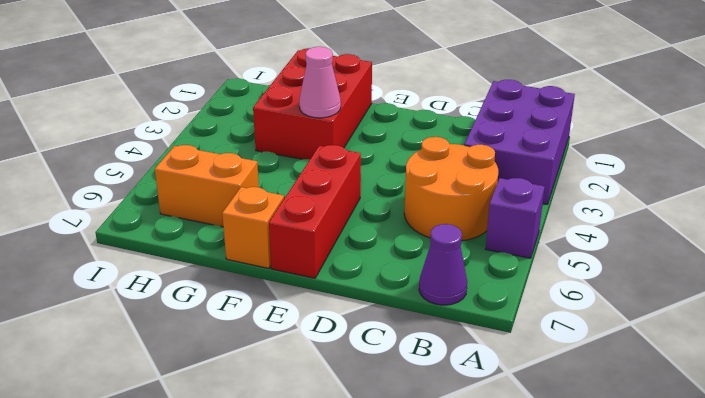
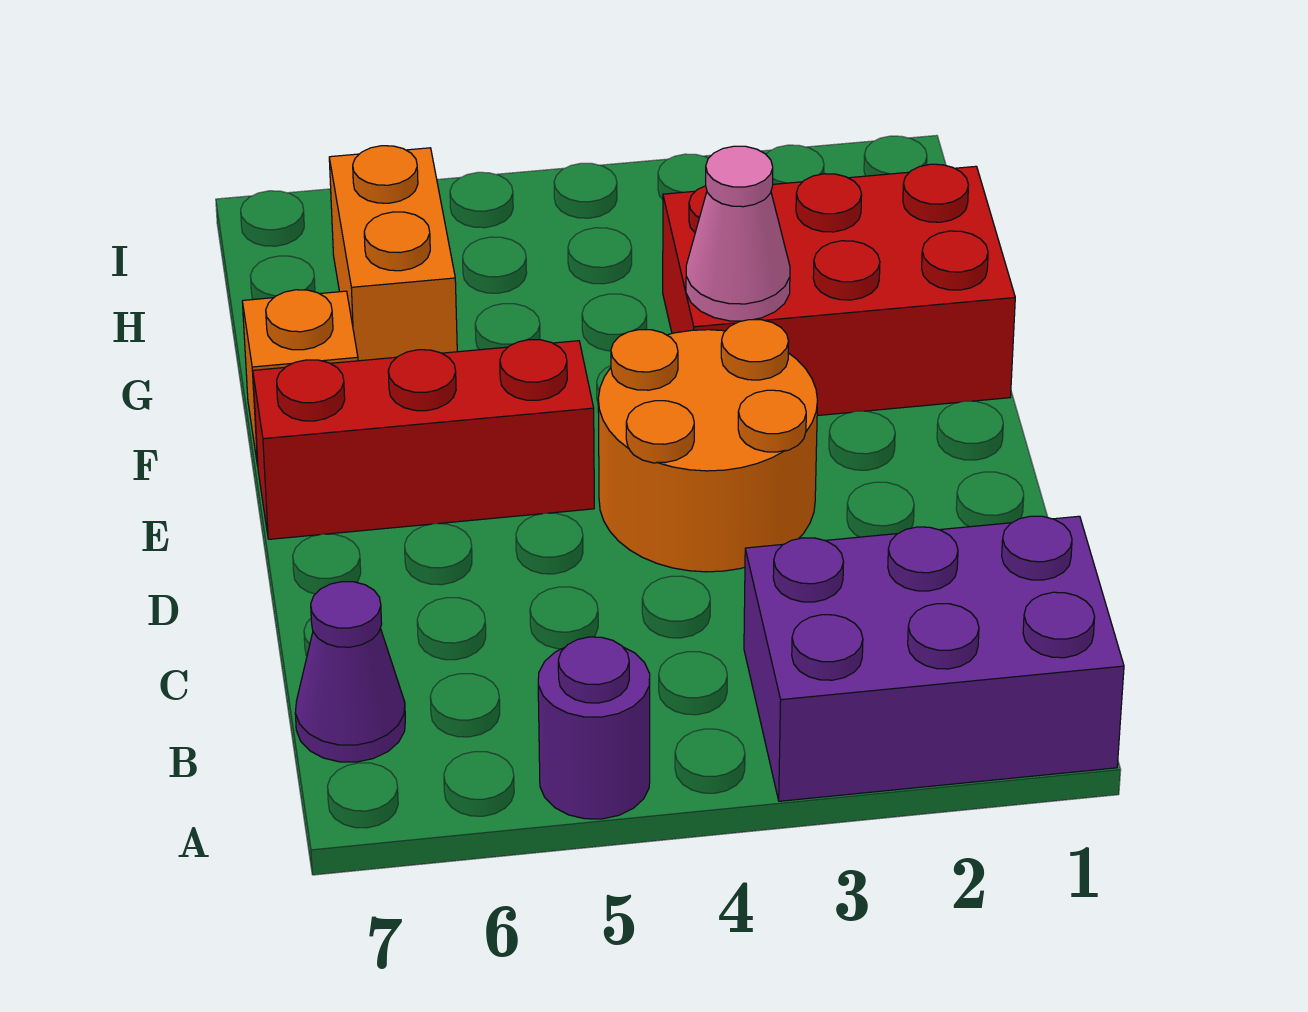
purple 1x1 brick [486,178,545,258] -> purple 1x1 round brick [538,637,650,819]
orange 2x2 round brick [404,137,498,241] -> orange 2x2 round brick moved to [598,320,818,572]

